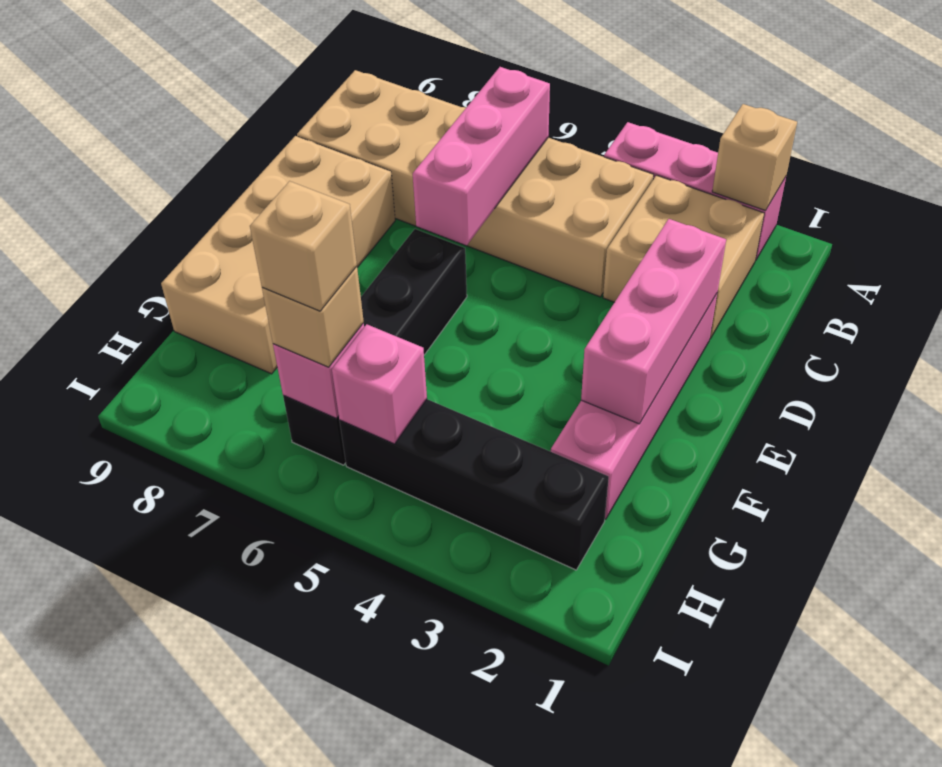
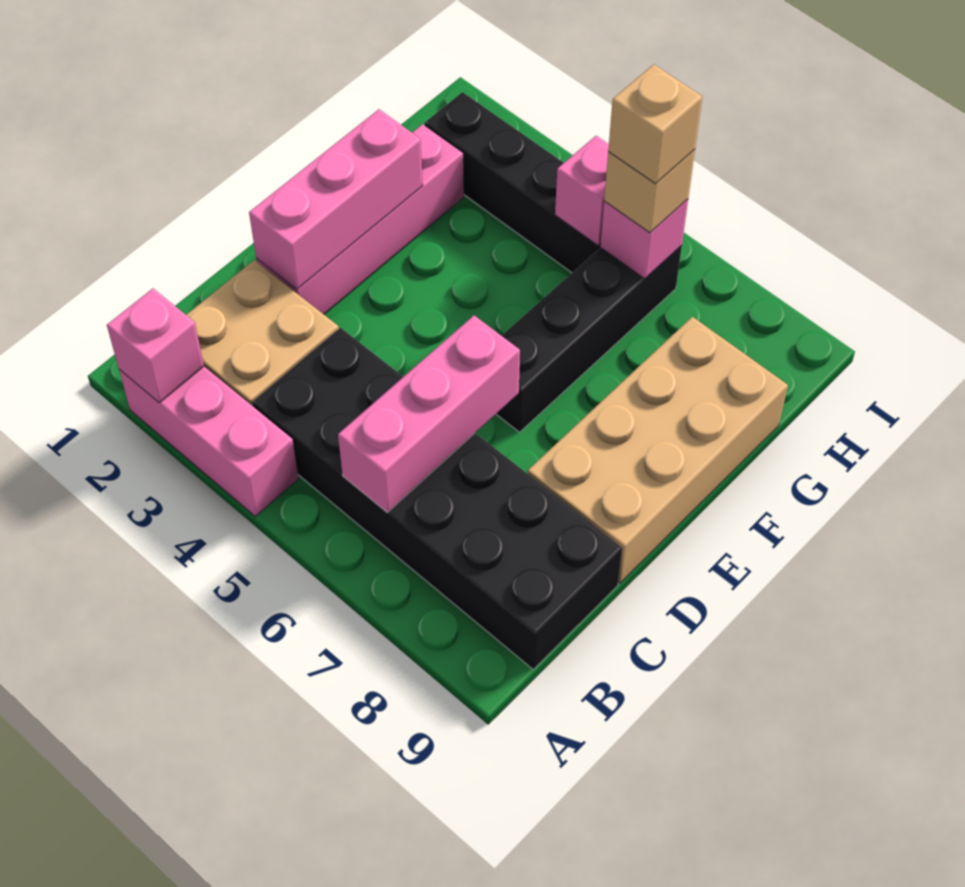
tan 1x1 brick [712,104,797,210] -> pink 1x1 brick [107,289,204,403]
tan 2x6 brick [297,70,654,297] -> black 2x6 brick [252,328,622,669]

